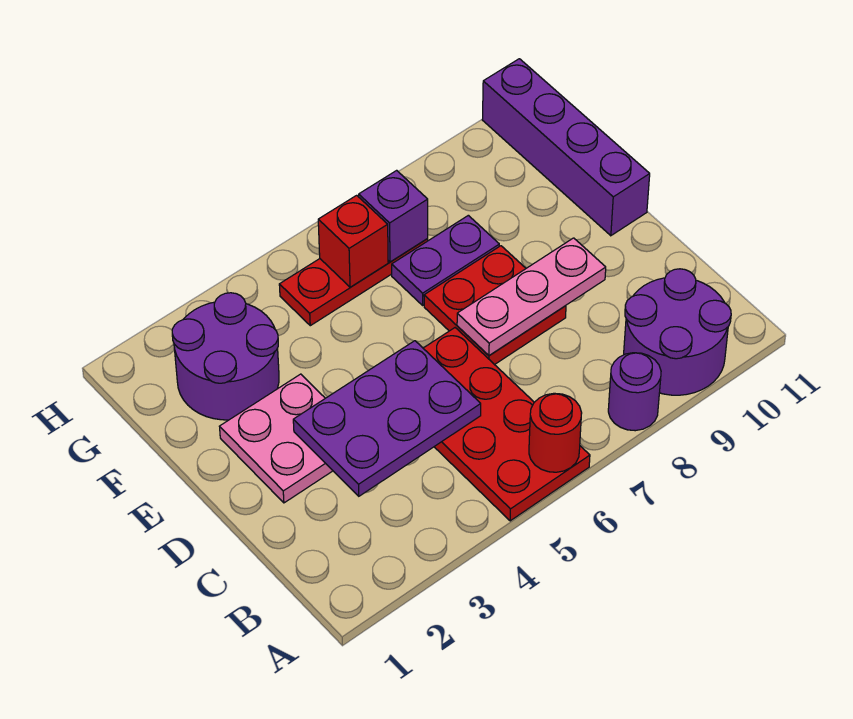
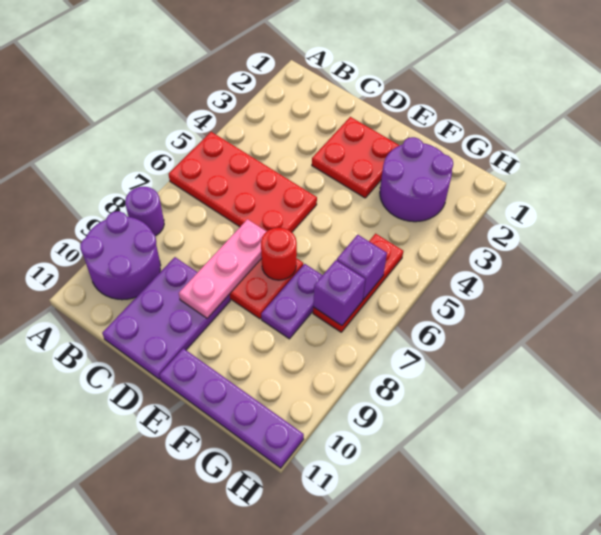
red 1x1 round brick [529,393,582,472] -> red 1x1 round brick moved to [261,228,297,280]
purple 2x3 plate [293,341,481,496] -> purple 2x3 plate moved to [102,257,230,379]
pink 2x2 plate [220,374,333,503] -> red 2x2 plate [312,117,399,198]
purple 1x4 brick [482,59,650,236] -> purple 1x4 plate [159,348,304,468]
red 1x1 brick [318,195,388,287] -> purple 1x1 brick [337,235,387,300]

